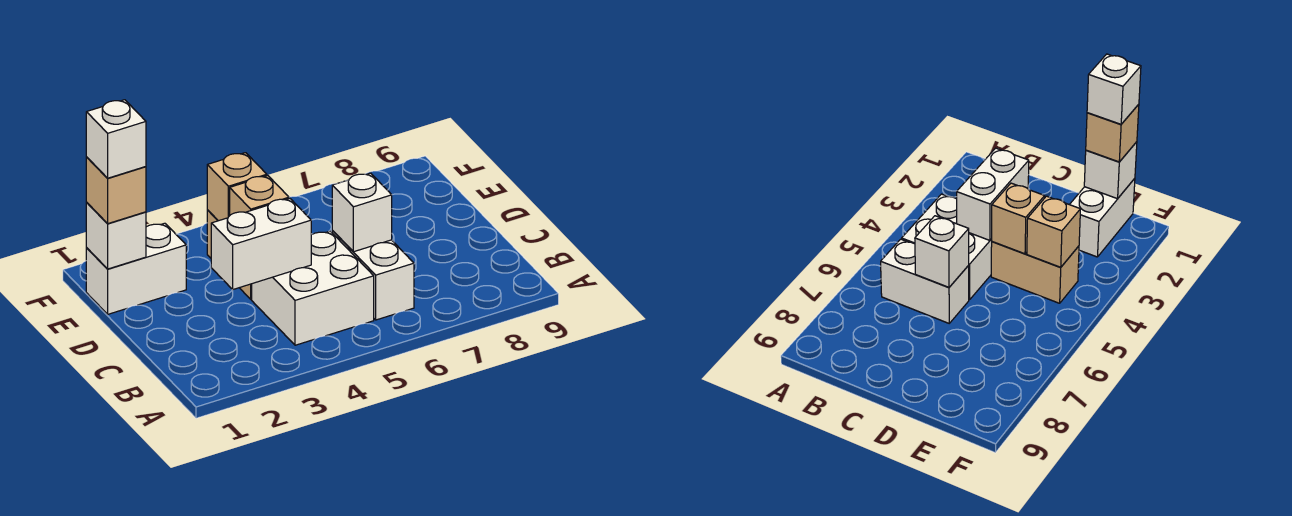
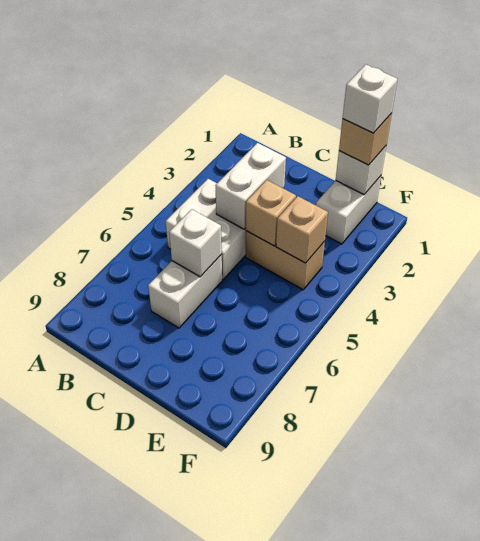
white 1x2 brick [332,231,414,320] -> white 1x2 brick turned to [148,254,222,328]

